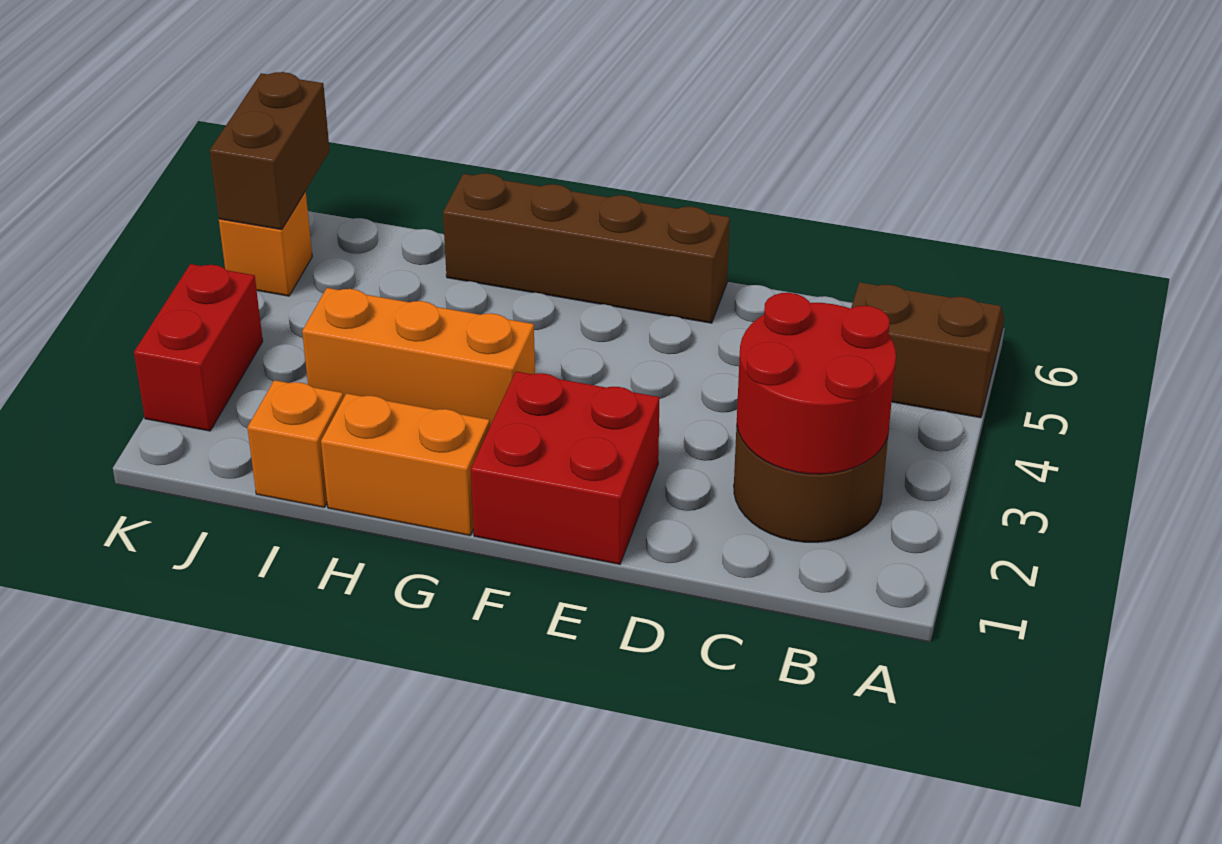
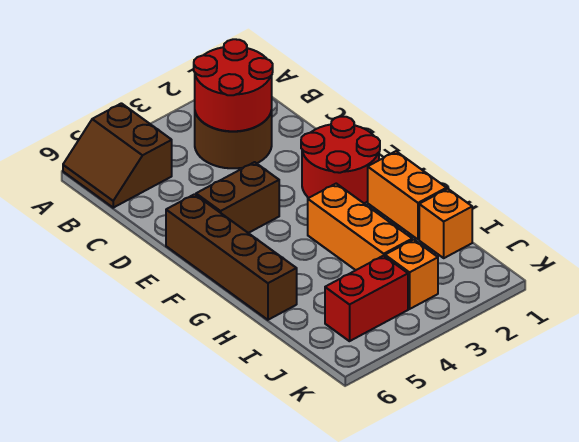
red 2x2 brick [471,371,660,564] -> red 2x2 round brick [301,117,380,203]
red 1x2 brick [134,264,263,431] -> red 1x2 brick moved to [325,256,408,341]
orange 1x1 brick [219,192,312,296] -> orange 1x1 brick moved to [385,240,438,309]
brown 1x2 brick [210,72,330,230] -> brown 1x2 brick moved to [196,162,279,233]

